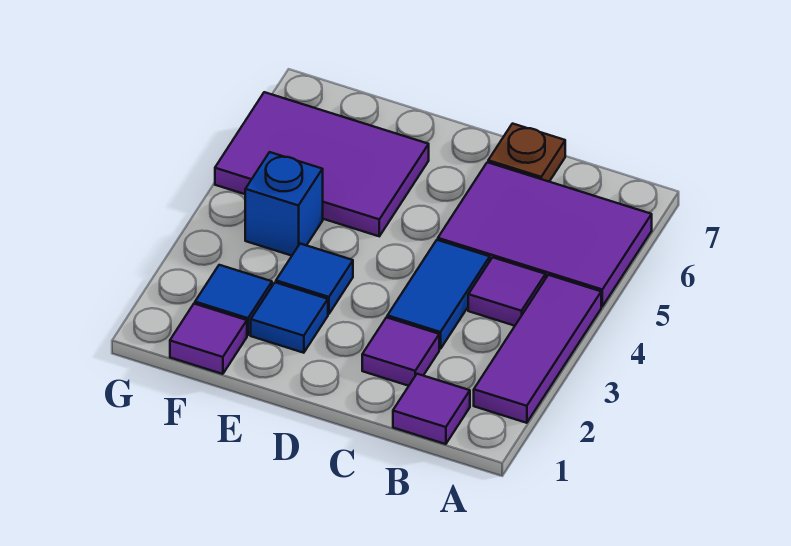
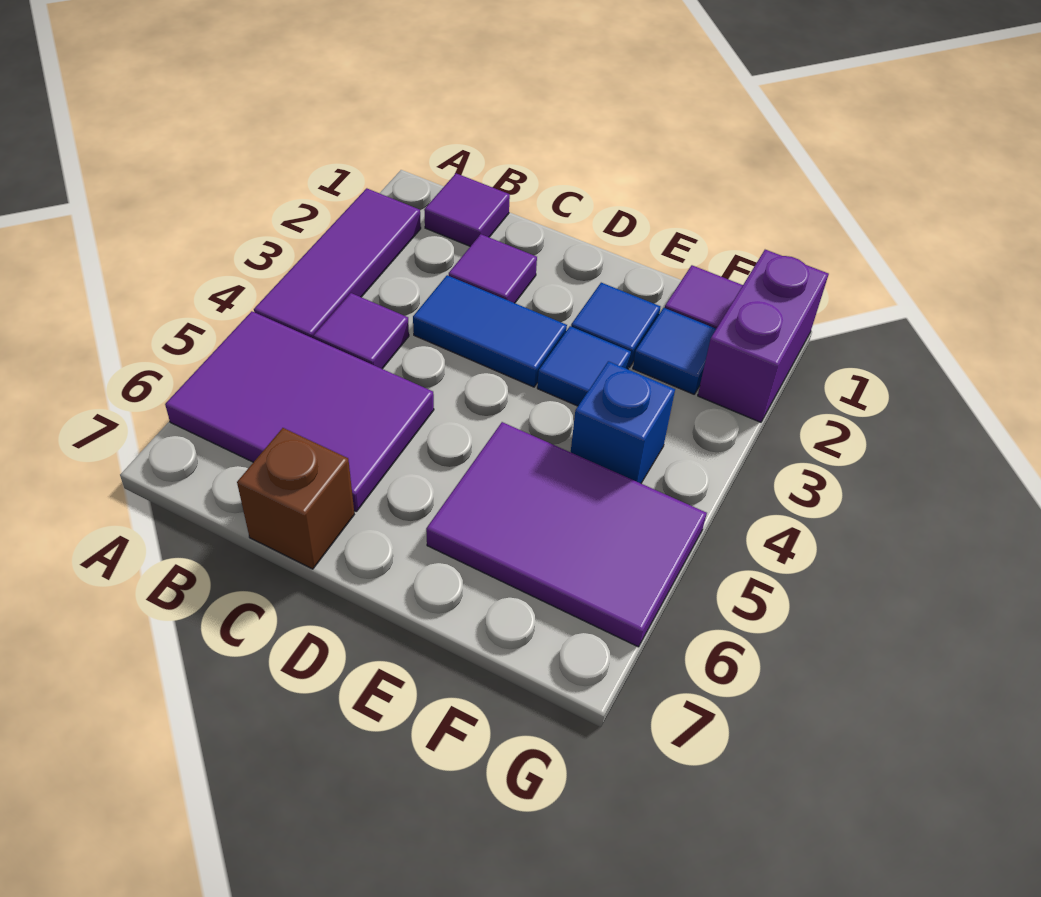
blue 1x2 tile [387,240,490,349] -> blue 1x2 tile turned to [413,275,567,387]
brown 1x1 plate [488,124,565,182] -> brown 1x1 brick [237,428,354,569]
none -> purple 1x2 brick [698,250,829,422]

